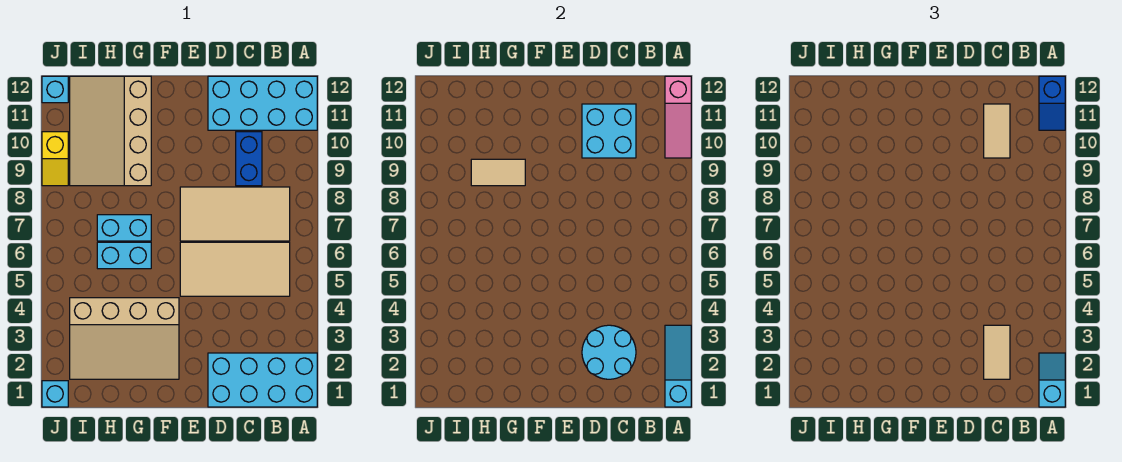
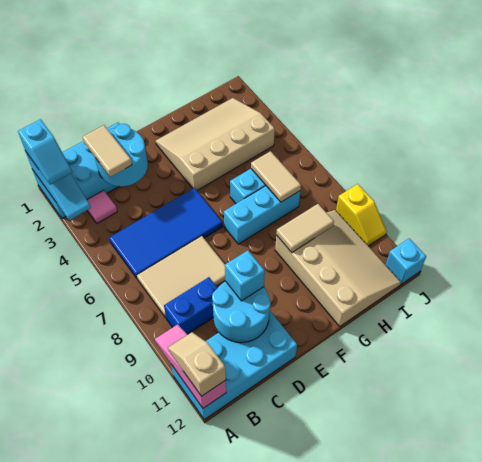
blue 1x2 slope [1039,76,1065,130] -> tan 1x2 slope [168,332,226,396]
none -> pink 1x1 tile [87,190,117,223]
tan 2x4 tile [180,242,290,296] -> blue 2x4 tile [109,188,223,278]
tan 2x4 tile [180,187,290,241] -> tan 2x3 tile [137,236,225,318]
blue 1x2 brick [236,132,262,186] -> blue 1x2 brick turned to [164,277,217,334]
cyan 2x2 brick [582,104,636,158] -> cyan 2x2 round brick [212,281,271,343]
tan 1x2 tile [984,104,1010,158] -> tan 1x2 tile moved to [251,151,301,202]
cyan 1x2 brick [97,215,151,241] -> cyan 1x3 brick [224,186,300,244]
cyan 1x1 brick [42,381,68,407] -> cyan 1x1 brick moved to [225,250,265,301]
yellow 1x2 slope [42,132,68,186] -> yellow 1x2 slope turned to [336,184,387,246]

